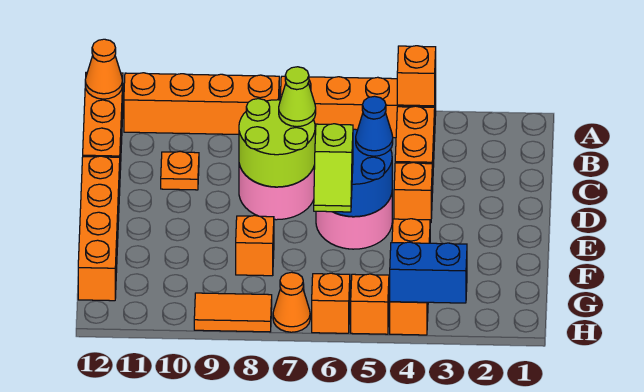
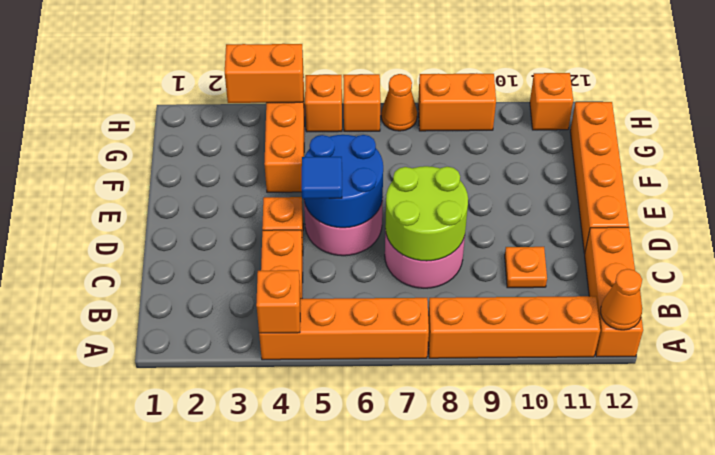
lime 1x1 cone [279,67,316,127] -> none
blue 1x1 cone [356,96,393,156] -> blue 1x1 tile [302,157,342,199]
lime 1x2 slope [314,124,353,212] -> none
orange 1x1 brick [236,216,274,276] -> orange 1x1 brick moved to [530,73,573,130]
blue 1x2 brick [390,242,467,303] -> orange 1x2 brick [225,44,304,103]
orange 1x2 tile [194,293,272,332] -> orange 1x2 brick [418,73,496,131]

